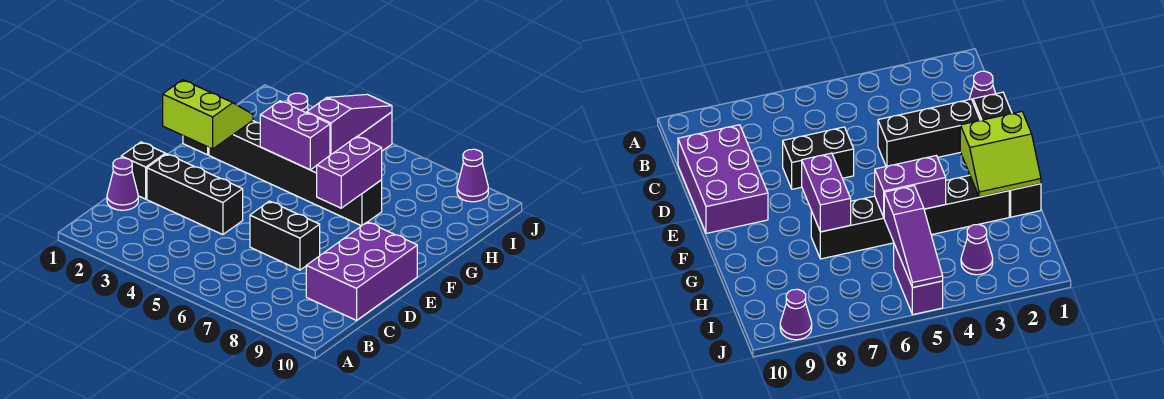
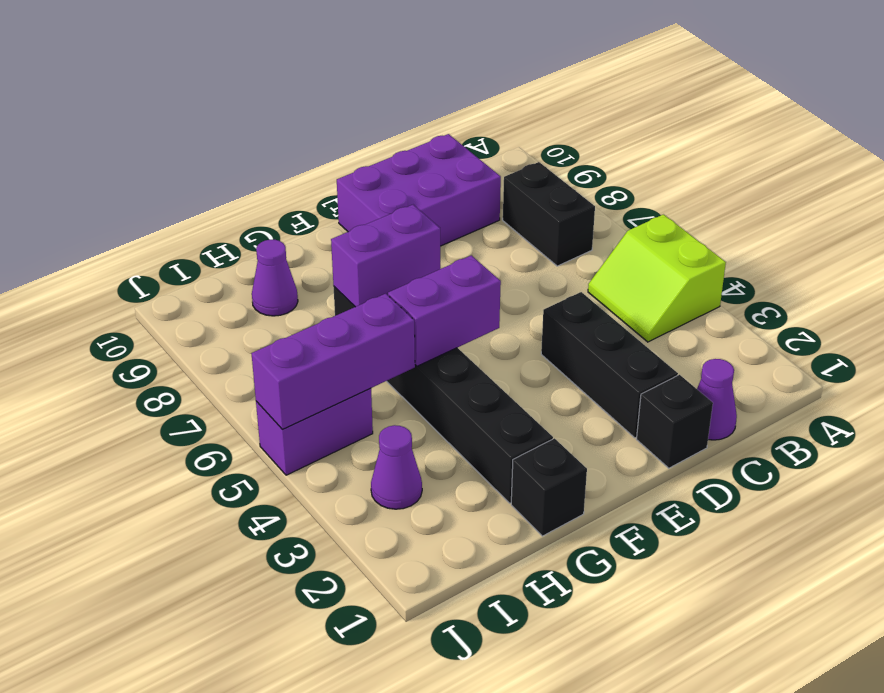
black 1x2 brick [250,201,320,270] -> black 1x2 brick moved to [503,162,595,266]
lime 2x2 slope [163,80,253,149] -> lime 2x2 slope moved to [588,215,726,342]
purple 1x2 brick [260,101,330,170] -> purple 1x2 brick turned to [388,255,501,366]
purple 1x3 slope [307,94,392,155] -> purple 1x3 brick [252,294,415,429]
purple 1x1 cone [457,149,488,202] -> purple 1x1 cone moved to [252,240,298,316]

